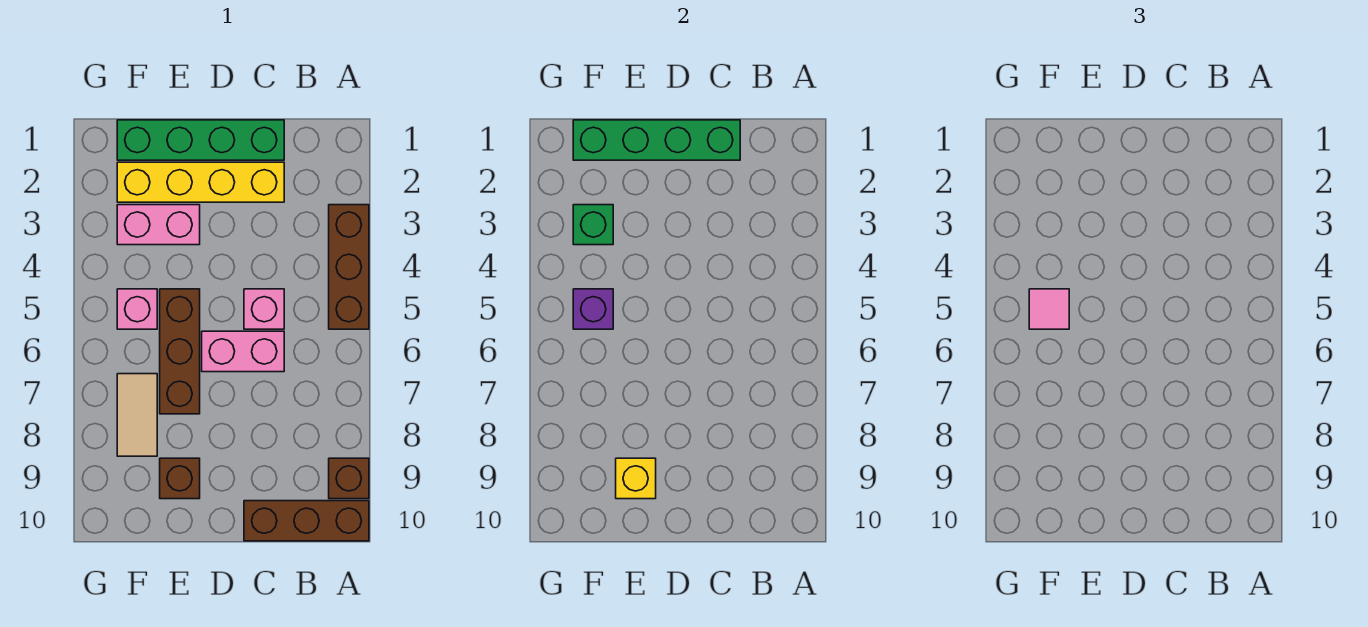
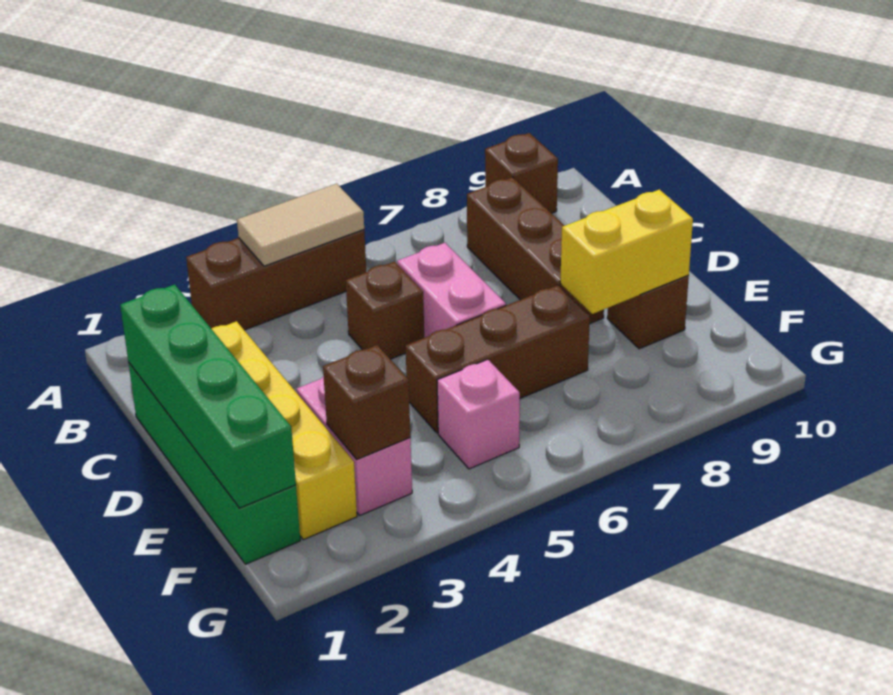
brown 1x3 brick [244,501,369,541] -> brown 1x3 brick moved to [467,177,604,324]
pink 1x1 brick [244,289,284,329] -> brown 1x1 brick [346,262,424,359]
yellow 1x1 brick [616,458,656,499] -> yellow 1x2 brick [560,189,693,314]
green 1x1 brick [573,205,613,245] -> brown 1x1 brick [323,345,410,459]
purple 1x1 brick [573,289,613,329] -> none
pink 1x1 tile [1029,289,1069,329] -> none
tan 1x2 tile [117,374,157,456] -> tan 1x2 tile moved to [237,184,364,266]

